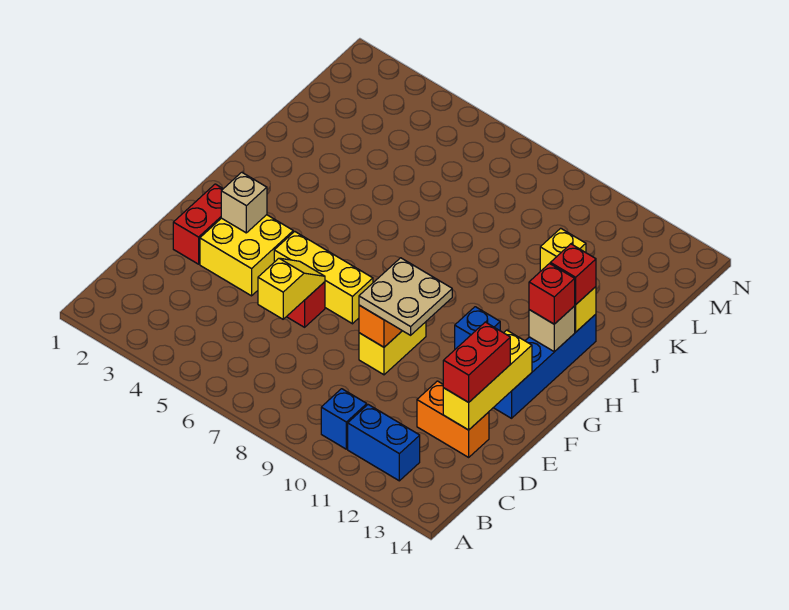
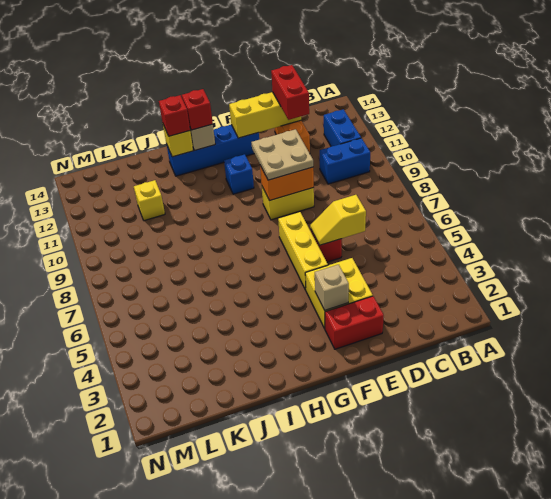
blue 1x1 brick [321,389,367,449] -> blue 1x2 brick [320,138,370,184]
red 1x2 brick [443,322,510,402] -> red 1x2 brick turned to [271,65,309,120]

